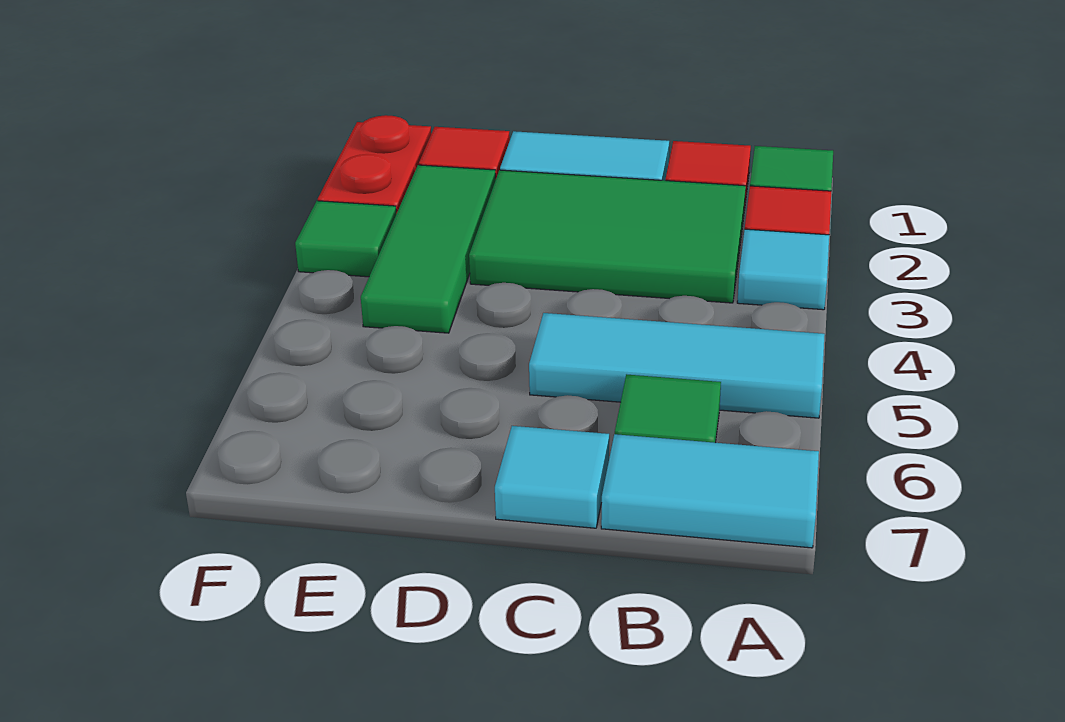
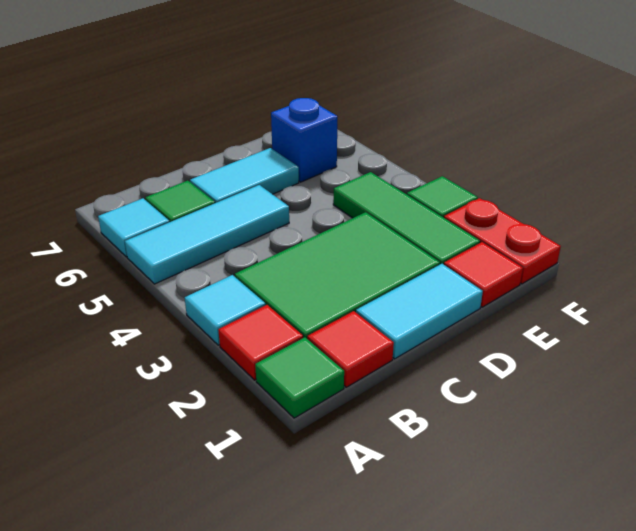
cyan 1x2 tile [601,434,819,548] -> cyan 1x2 tile moved to [190,148,299,203]
cyan 1x1 tile [495,426,609,528] -> cyan 1x1 tile moved to [98,198,169,257]
none -> blue 1x1 brick [271,98,338,182]

